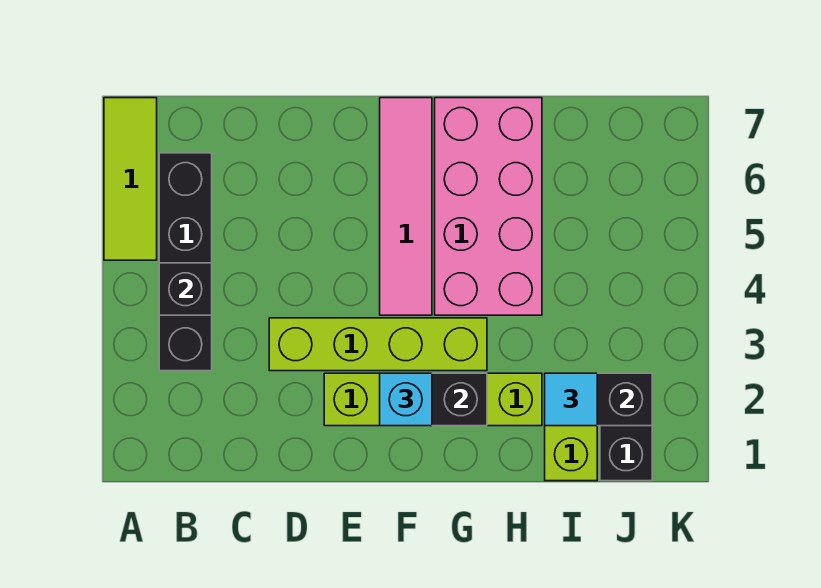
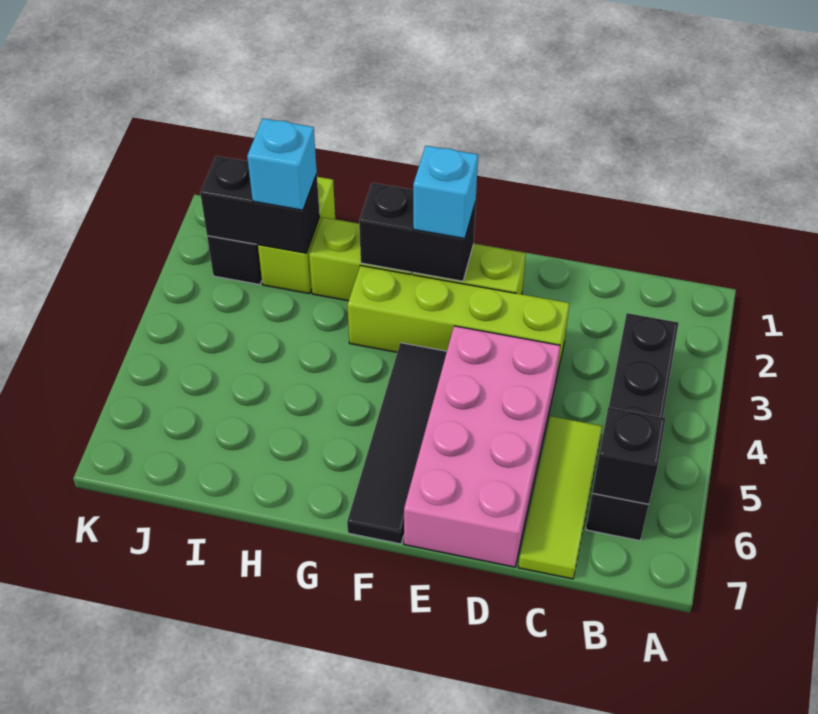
lime 1x3 tile [104,98,157,260] -> lime 1x3 tile moved to [518,416,602,579]
black 1x1 brick [159,263,212,315] -> black 1x1 brick moved to [592,407,666,504]
pink 1x4 tile [380,98,432,315] -> black 1x4 tile [347,343,447,544]
pink 2x4 brick [435,98,542,315] -> pink 2x4 brick moved to [404,326,560,567]
cyan 1x1 tile [545,373,597,426] -> cyan 1x1 brick [247,118,317,210]

